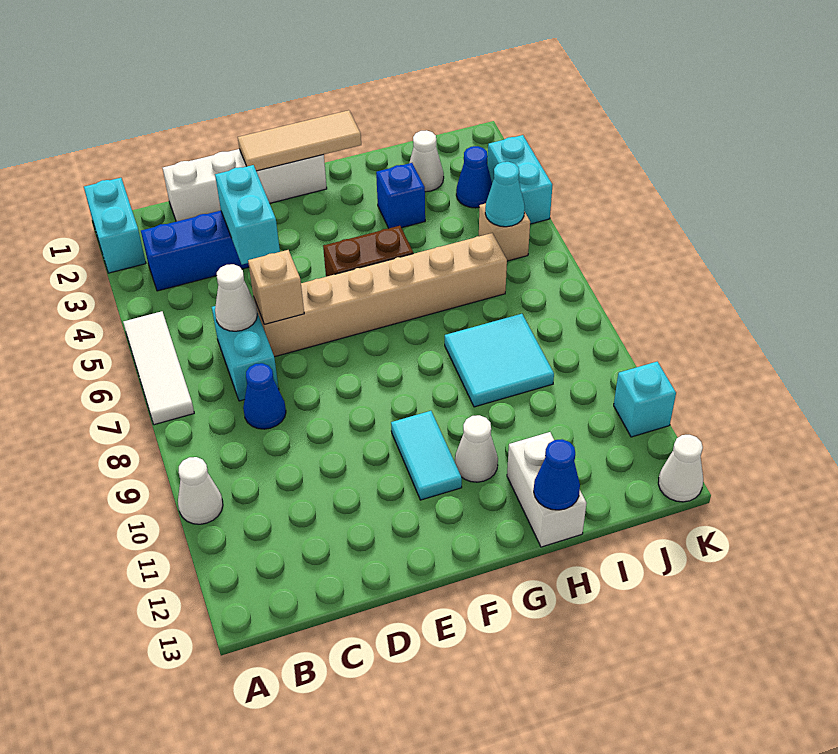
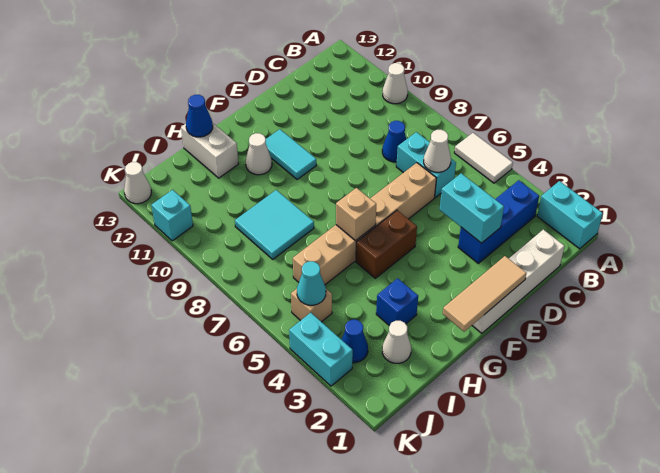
white 1x3 tile [123,311,194,425] -> white 1x2 tile [454,133,513,183]
tan 1x1 brick [248,250,304,324] -> tan 1x1 brick moved to [336,188,376,241]

